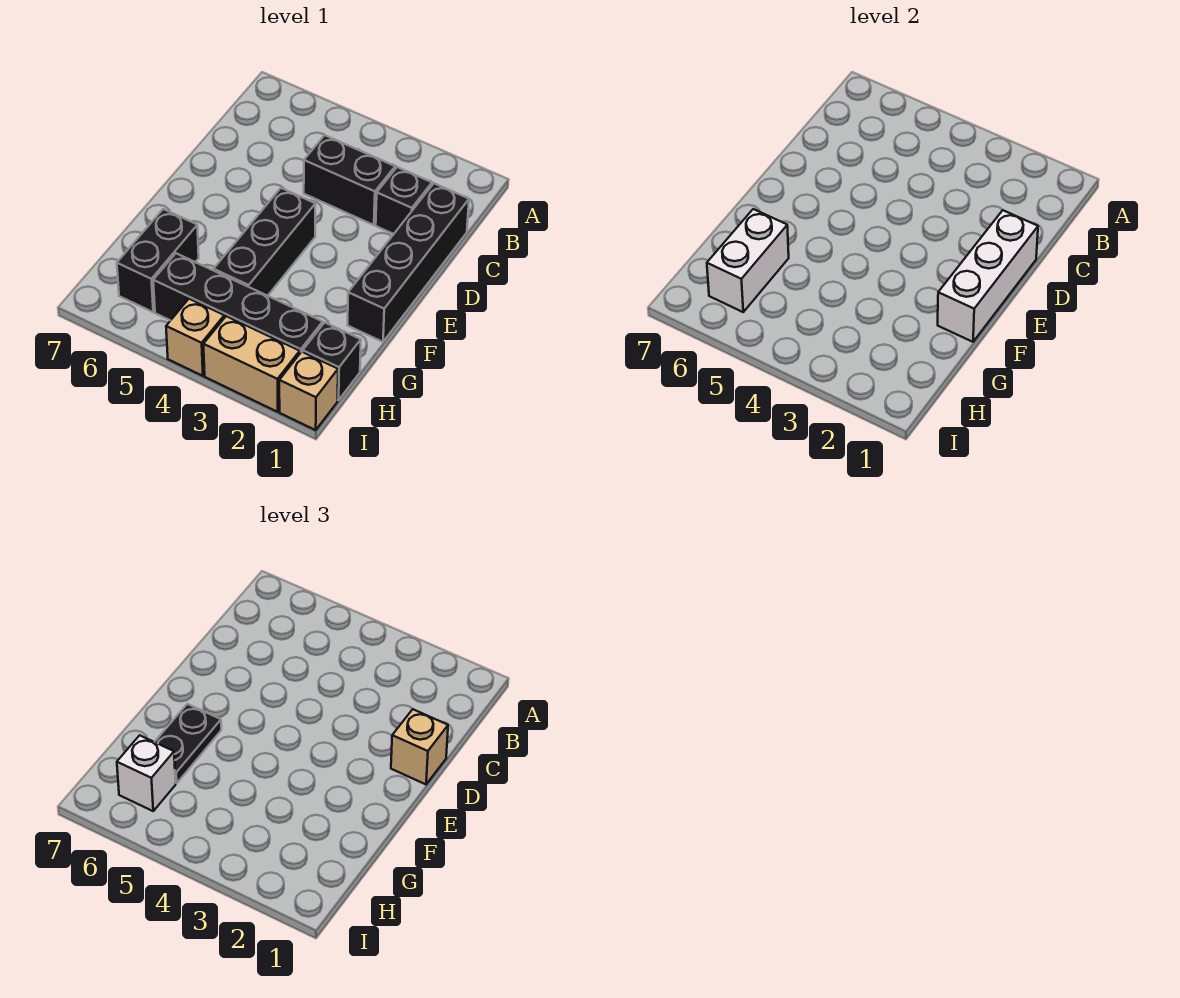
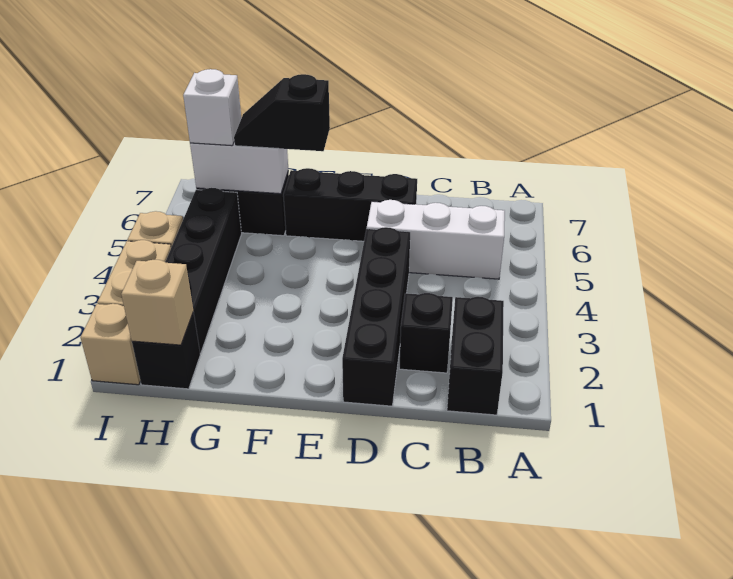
black 1x4 brick [348,183,469,342] -> black 1x4 brick turned to [342,227,410,406]
black 1x2 brick [304,135,395,225] -> black 1x2 brick moved to [447,297,504,415]
white 1x3 brick [938,210,1038,342] -> white 1x3 brick moved to [367,200,505,279]
tan 1x1 brick [391,709,448,784] -> tan 1x1 brick moved to [121,260,193,345]
black 1x3 brick [214,188,315,296] -> black 1x3 brick moved to [283,168,417,241]
black 1x2 plate [155,704,221,783] -> black 1x2 slope [234,74,330,151]

